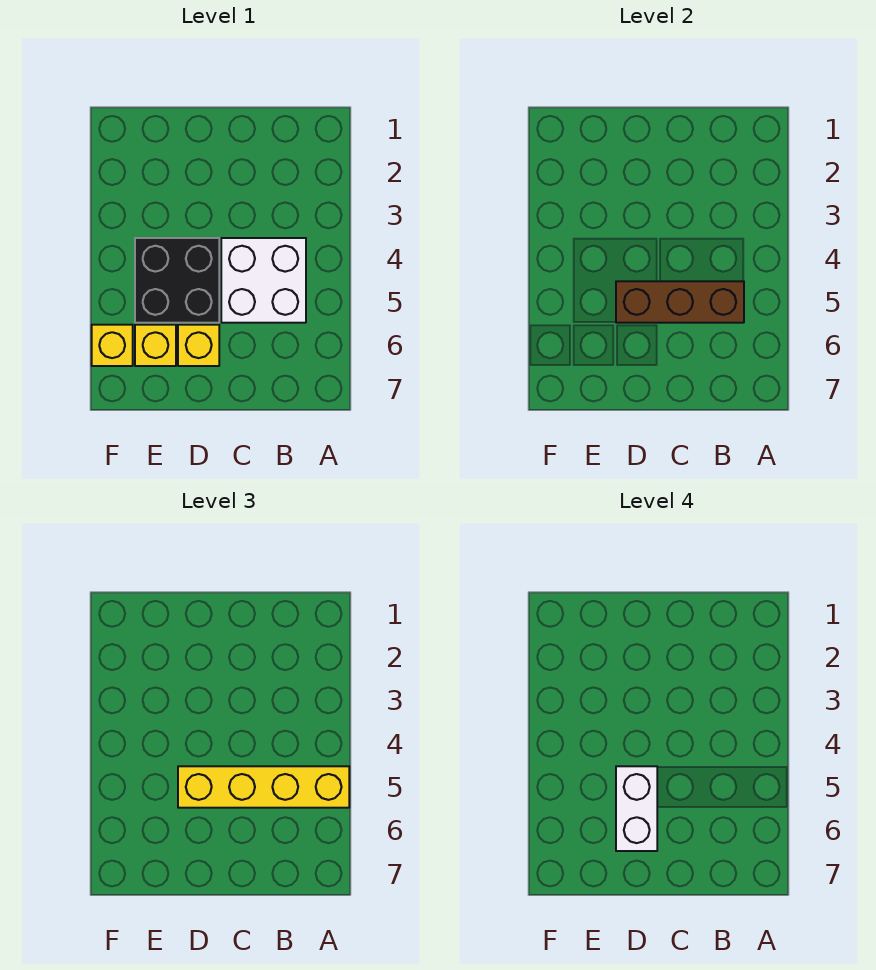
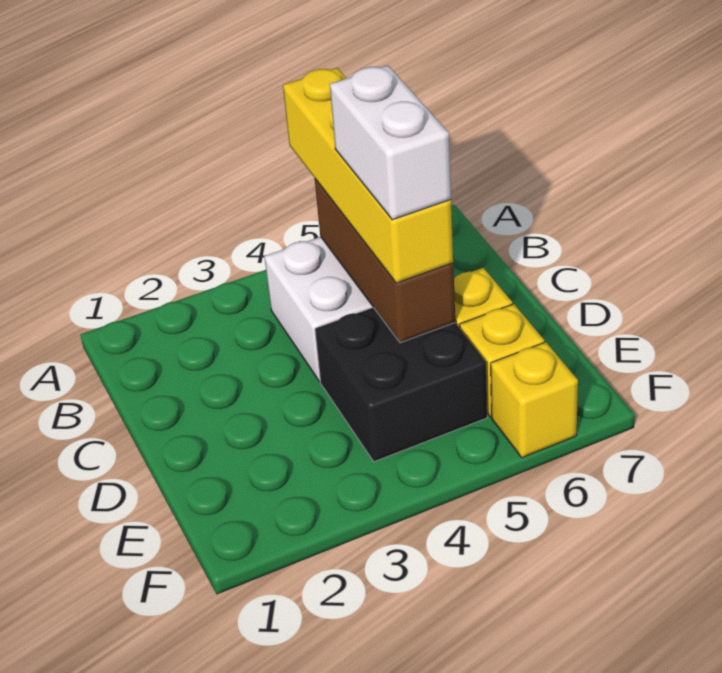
white 1x2 brick [616,766,657,851] -> white 1x2 brick turned to [330,65,451,220]

